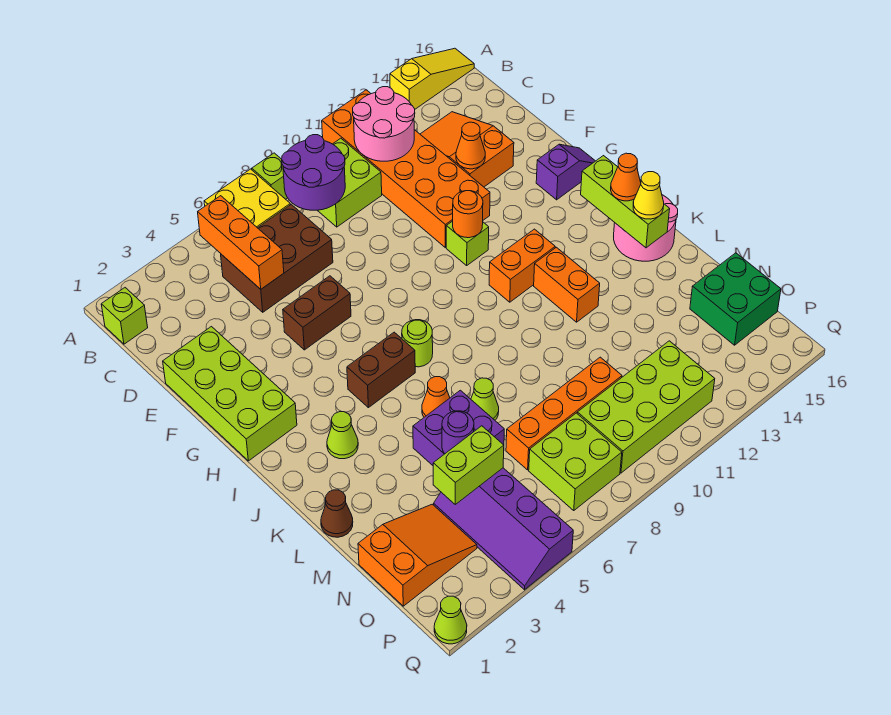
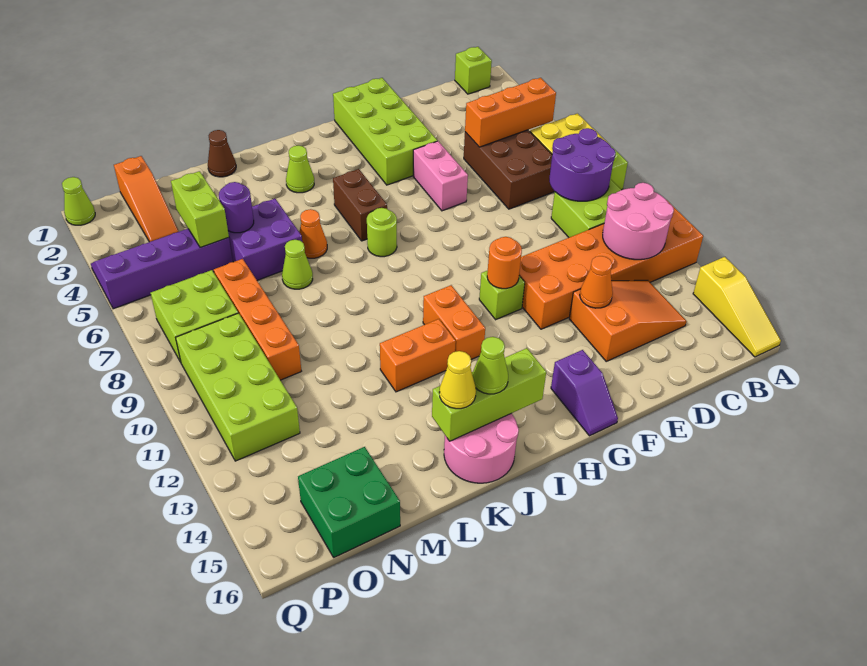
lime 2x4 brick [163,327,297,461] -> lime 2x4 brick turned to [333,78,437,185]
brown 1x2 brick [283,276,351,350] -> pink 1x2 brick [413,141,468,211]
orange 1x1 cone [611,153,641,201] -> lime 1x1 cone [472,337,508,394]
orange 2x3 slope [358,504,477,606] -> orange 1x3 slope [114,156,179,242]

